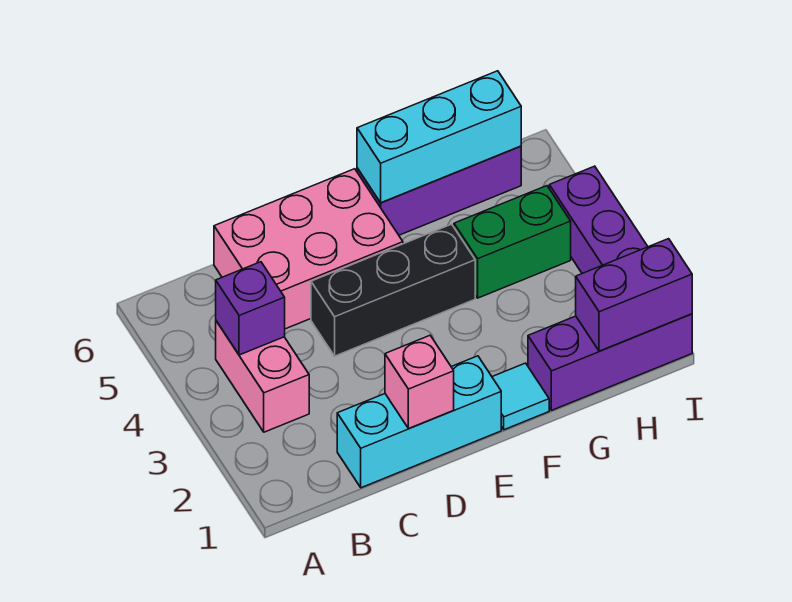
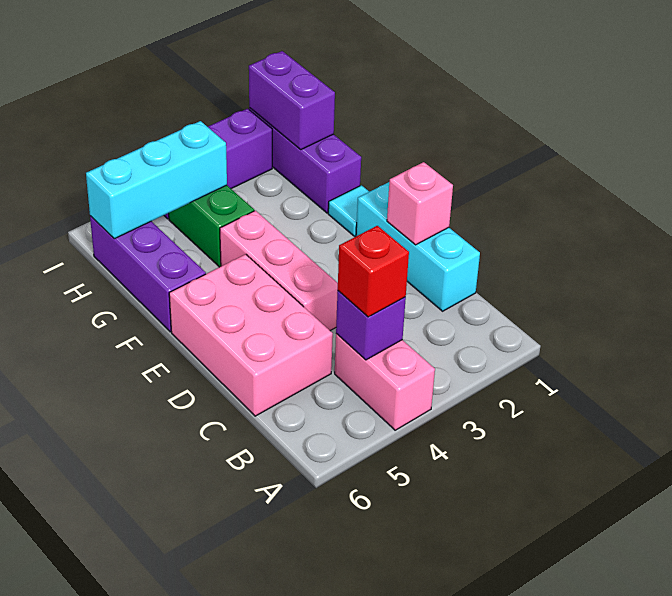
pink 1x2 brick [216,321,309,432] -> pink 1x2 brick turned to [335,334,435,430]
none -> red 1x1 brick [338,226,409,317]
black 1x3 brick [311,224,475,356] -> pink 1x3 brick [220,211,338,331]
cyan 1x3 brick [357,71,521,203] -> cyan 1x3 brick turned to [86,121,227,239]

